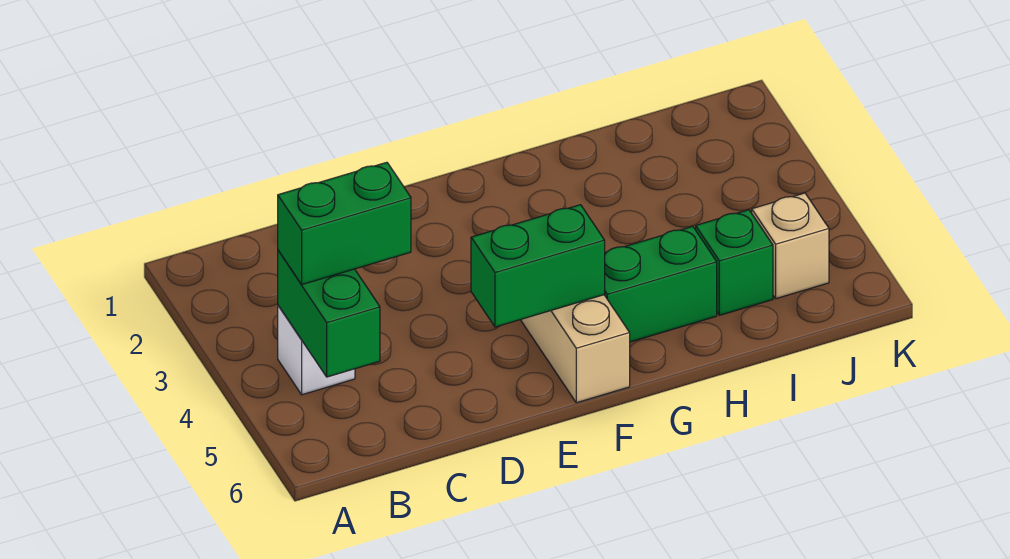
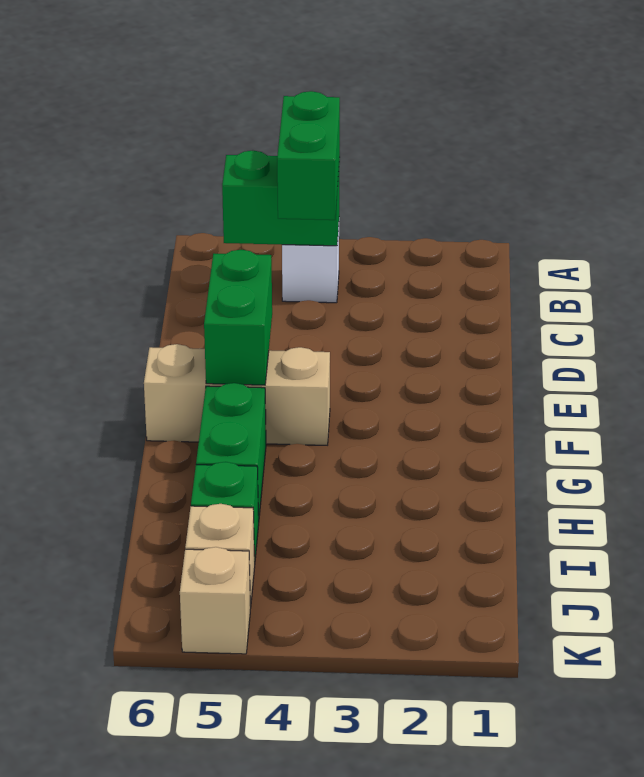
none -> tan 1x1 brick [180,547,250,654]

